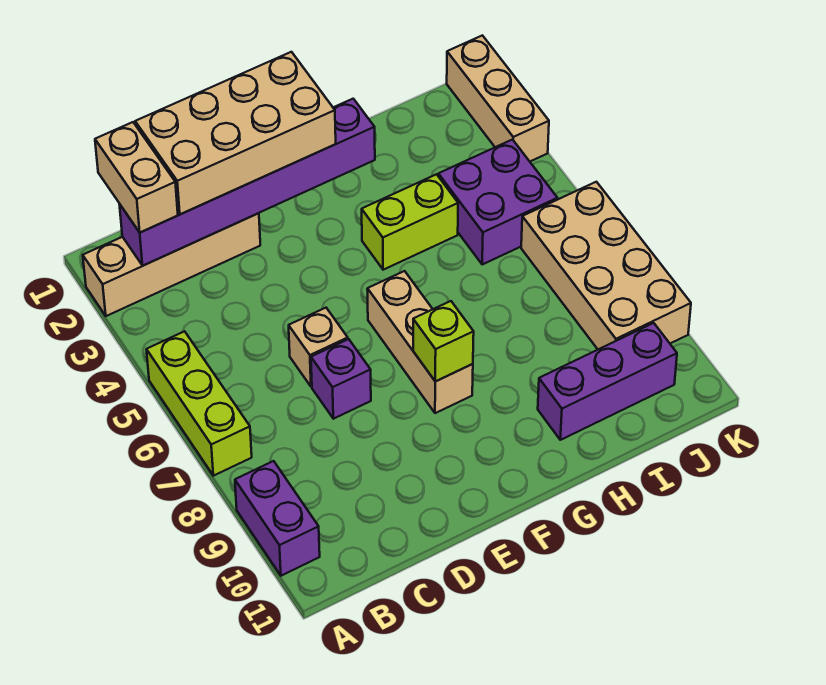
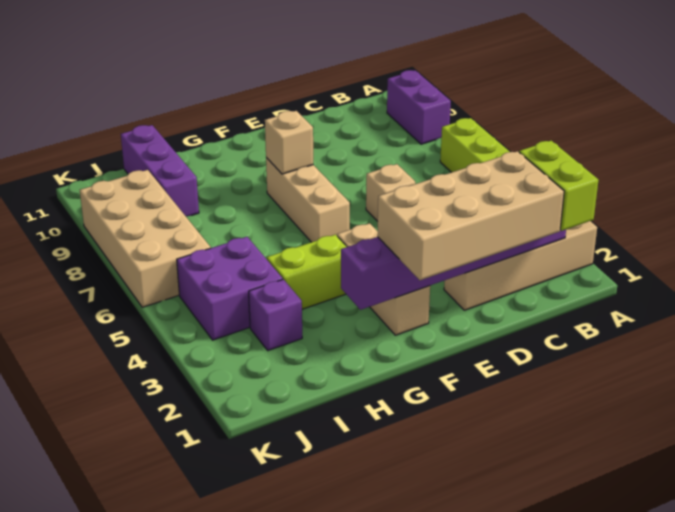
tan 1x2 brick [95,122,178,232] -> lime 1x2 brick [519,141,598,231]
purple 1x1 brick [311,339,371,419] -> purple 1x1 brick moved to [249,279,302,351]
lime 1x1 brick [413,301,474,381] -> tan 1x1 brick [265,111,313,174]
purple 1x3 brick [538,323,677,440] -> purple 1x3 brick turned to [121,125,199,216]
tan 1x3 brick [447,35,549,161] -> tan 1x3 brick moved to [337,223,430,335]

